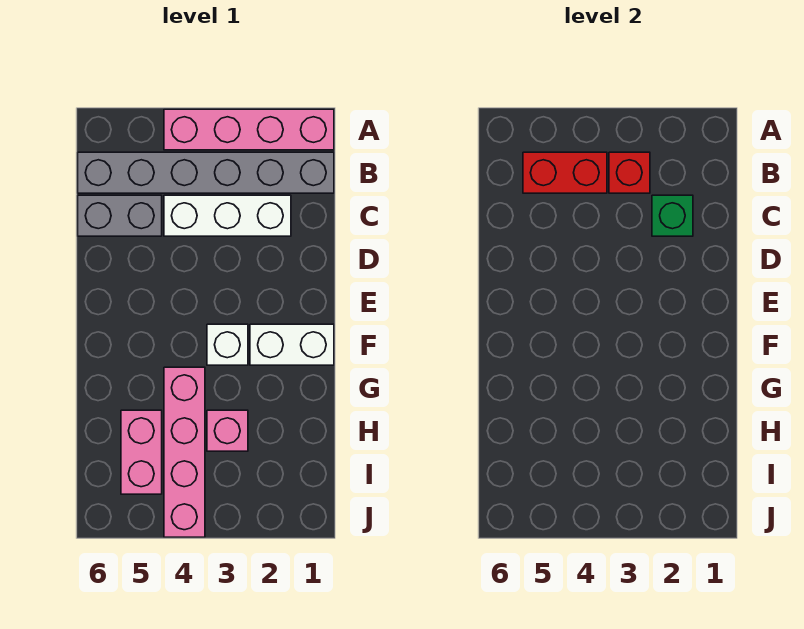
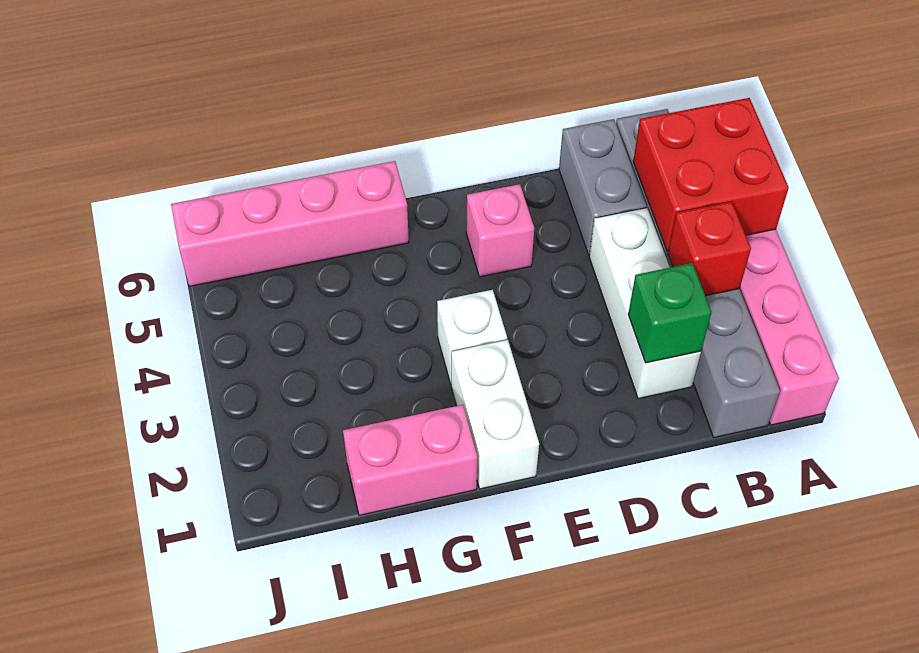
red 1x2 brick [523,152,607,193] -> red 2x2 brick [633,98,789,251]
pink 1x4 brick [164,367,205,537] -> pink 1x4 brick moved to [171,161,409,286]
pink 1x1 brick [207,410,248,451] -> pink 1x1 brick moved to [466,184,534,277]
pink 1x2 brick [121,410,162,494] -> pink 1x2 brick moved to [343,405,477,515]

